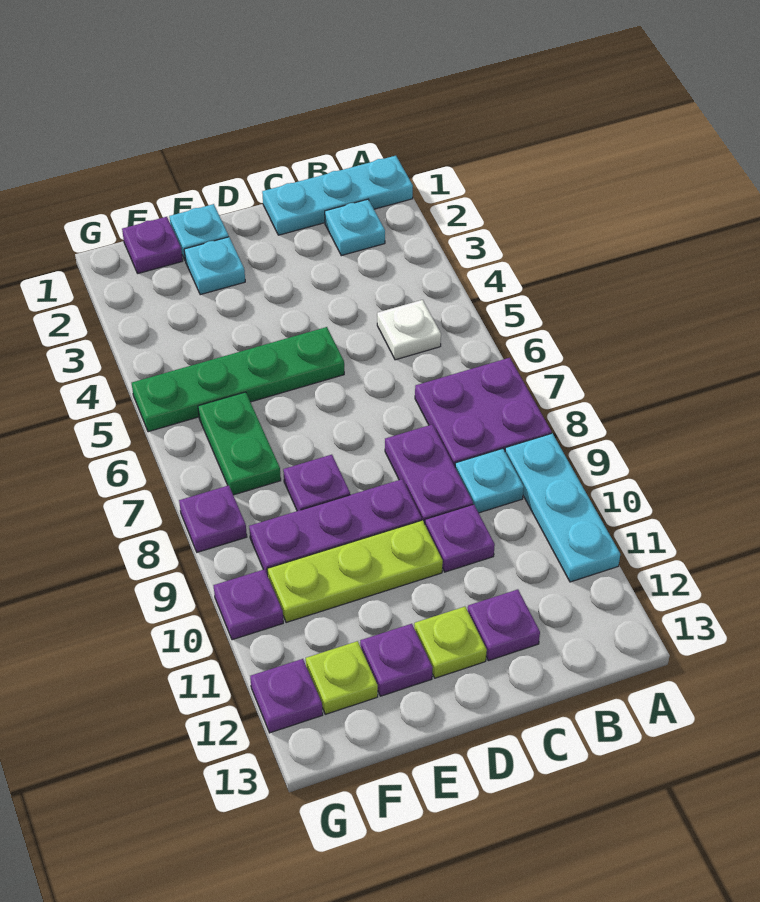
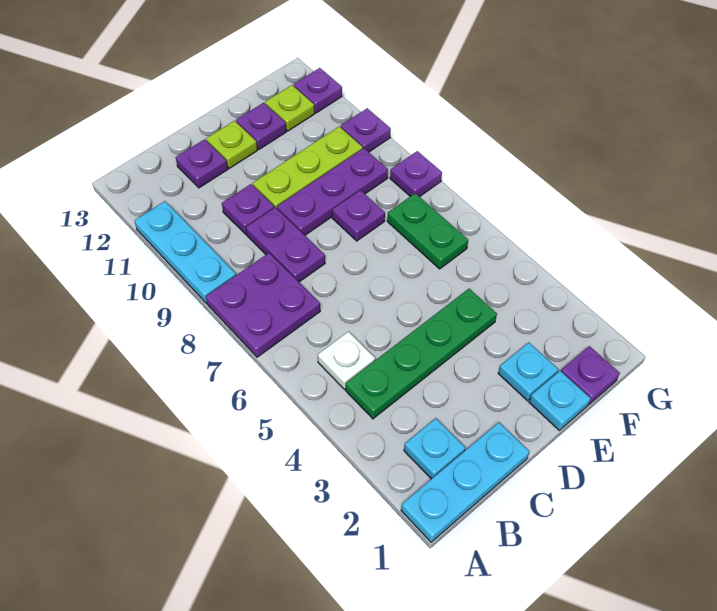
cyan 1x1 plate [455,448,524,513] -> none
green 1x4 plate [132,327,344,432] -> green 1x4 plate moved to [346,289,497,419]

